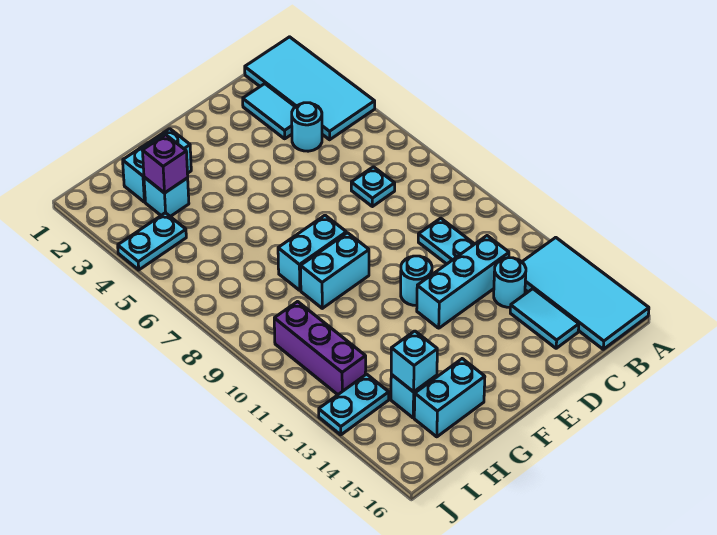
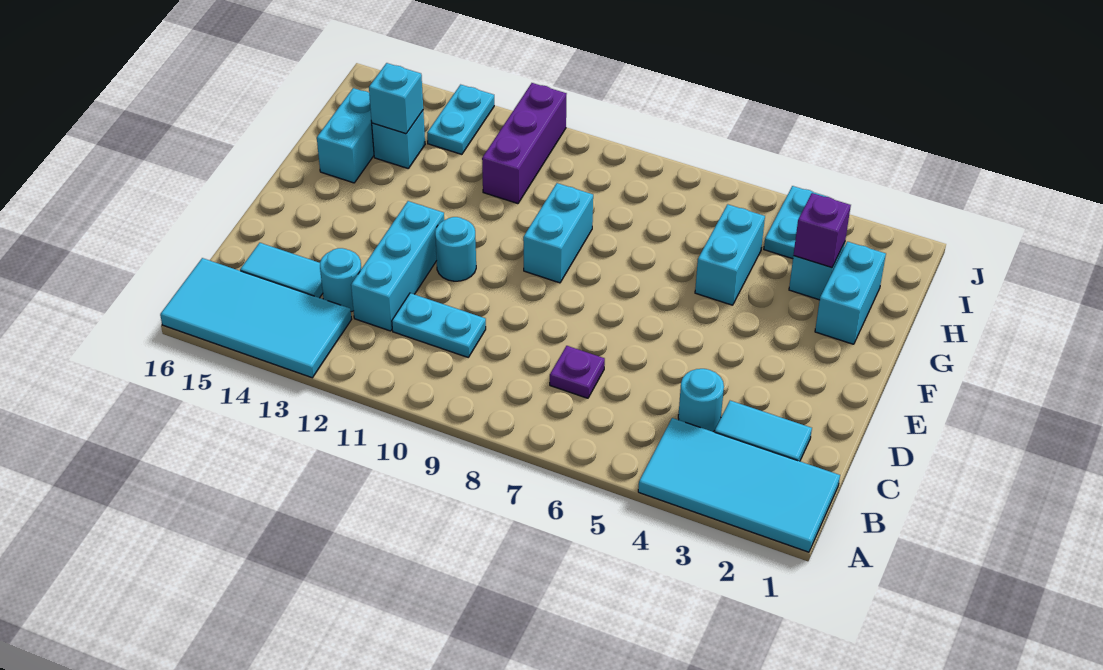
cyan 1x1 plate [351,167,395,207] -> purple 1x1 plate [550,346,605,398]
cyan 1x2 brick [278,215,346,290] -> cyan 1x2 brick moved to [695,204,765,305]
purple 1x3 brick [274,302,366,395] -> purple 1x3 brick turned to [482,83,566,204]

